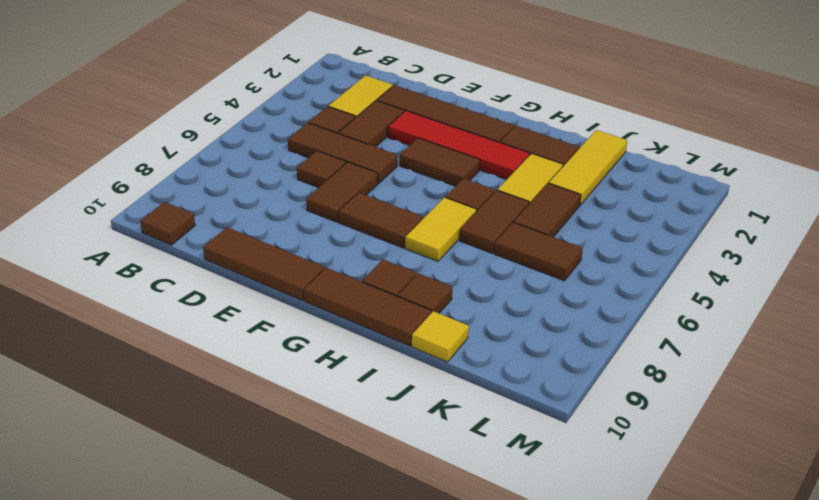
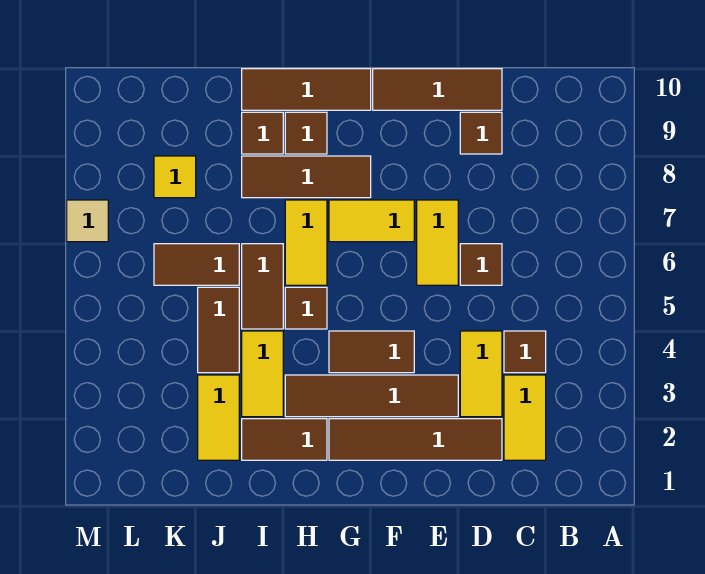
brown 1x1 tile [140,202,195,245] -> brown 1x1 tile moved to [460,112,502,154]
brown 1x3 tile [288,123,397,184] -> brown 1x3 tile moved to [242,156,371,198]
brown 1x2 tile [338,101,404,147] -> yellow 1x2 tile [460,331,502,417]
red 1x4 tile [388,111,530,180] -> brown 1x4 tile [285,375,458,417]
brown 1x2 tile [306,162,378,222] -> yellow 1x2 tile [417,200,458,285]
brown 1x2 tile [339,193,423,248] -> yellow 1x2 tile [329,200,414,242]
yellow 1x3 tile [549,130,627,205] -> yellow 1x2 tile [198,375,239,460]
yellow 1x1 tile [412,311,469,362] -> yellow 1x1 tile moved to [154,156,196,198]
none -> tan 1x1 tile [67,200,108,242]

